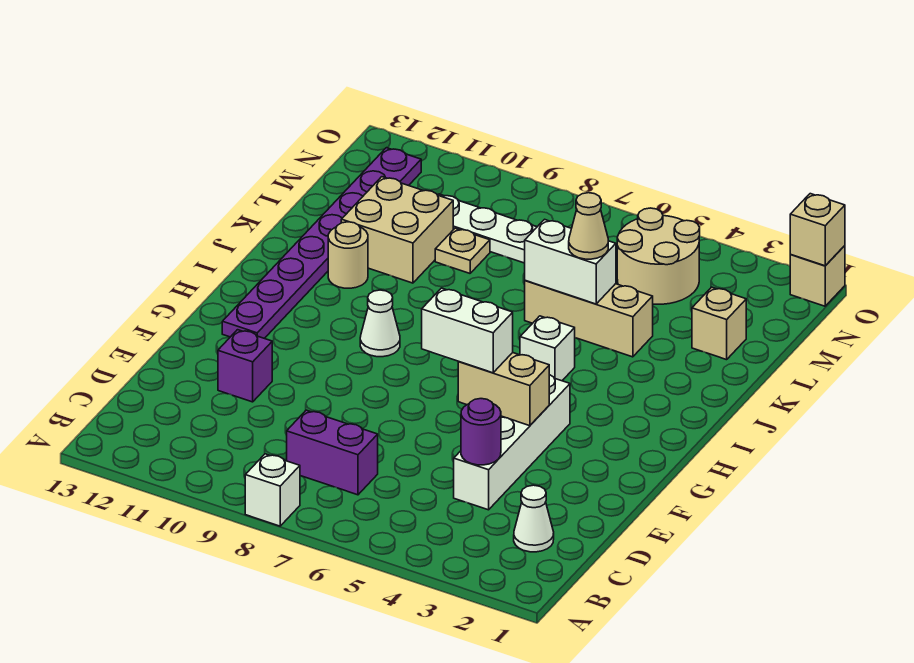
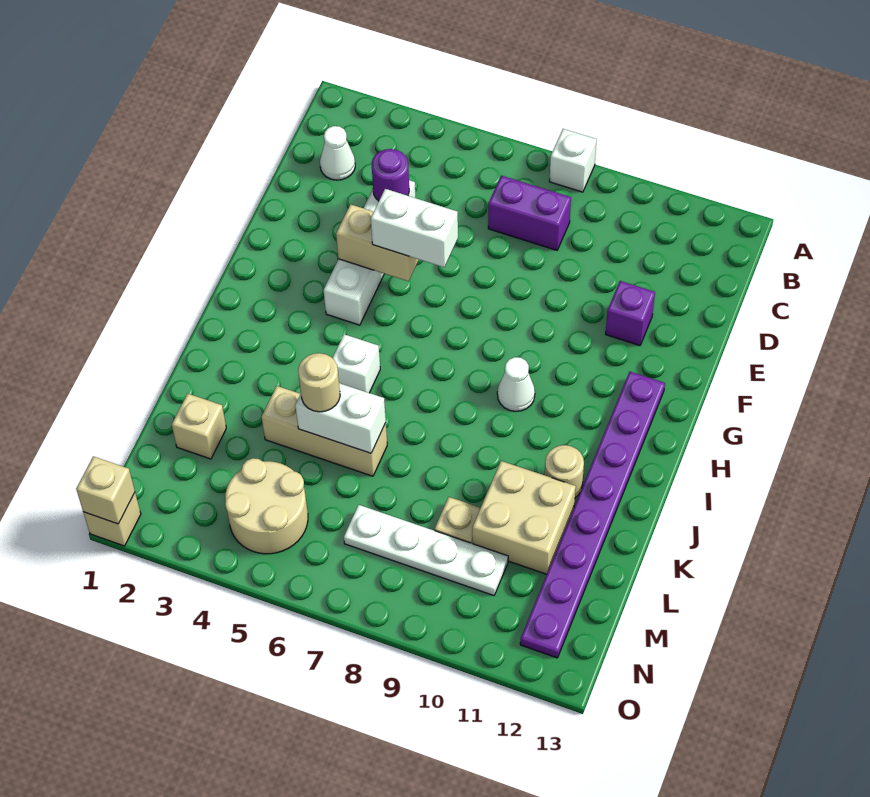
tan 1x1 cone [569,193,608,259] -> tan 1x1 round brick [298,353,340,412]

